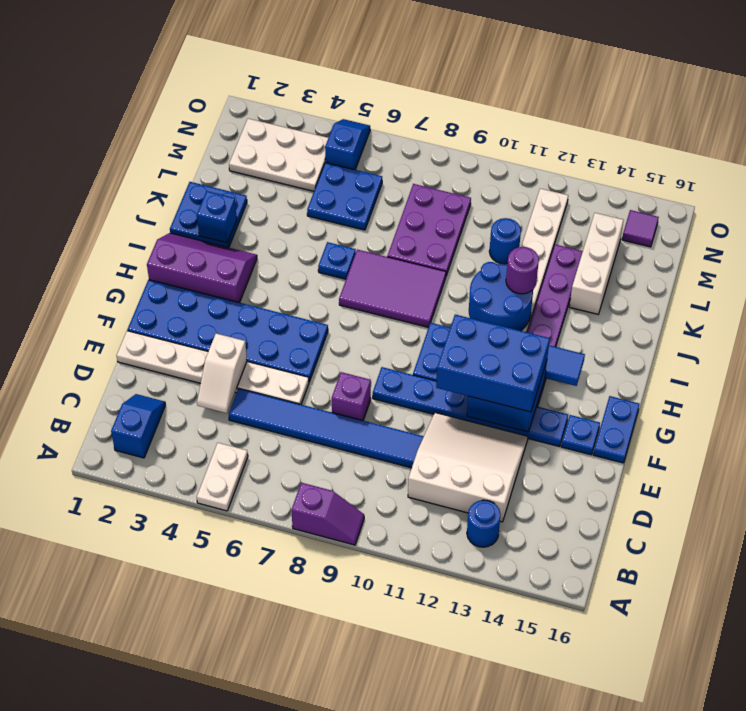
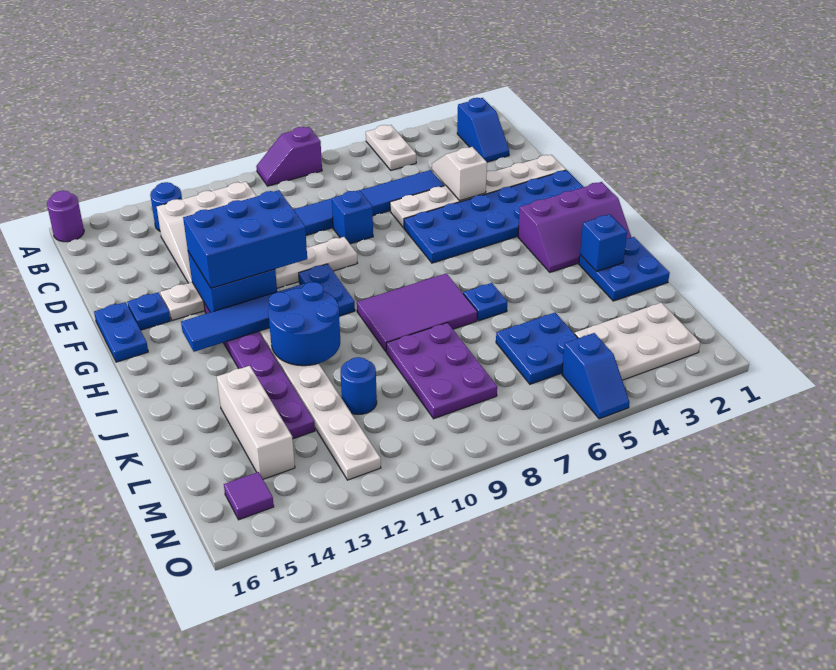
purple 1x1 brick [332,372,371,420] -> blue 1x1 brick [332,190,373,244]
blue 1x6 plate [373,367,568,447] -> white 1x6 plate [160,237,357,321]
purple 1x1 round brick [506,247,539,294] -> purple 1x1 round brick moved to [47,191,84,242]

